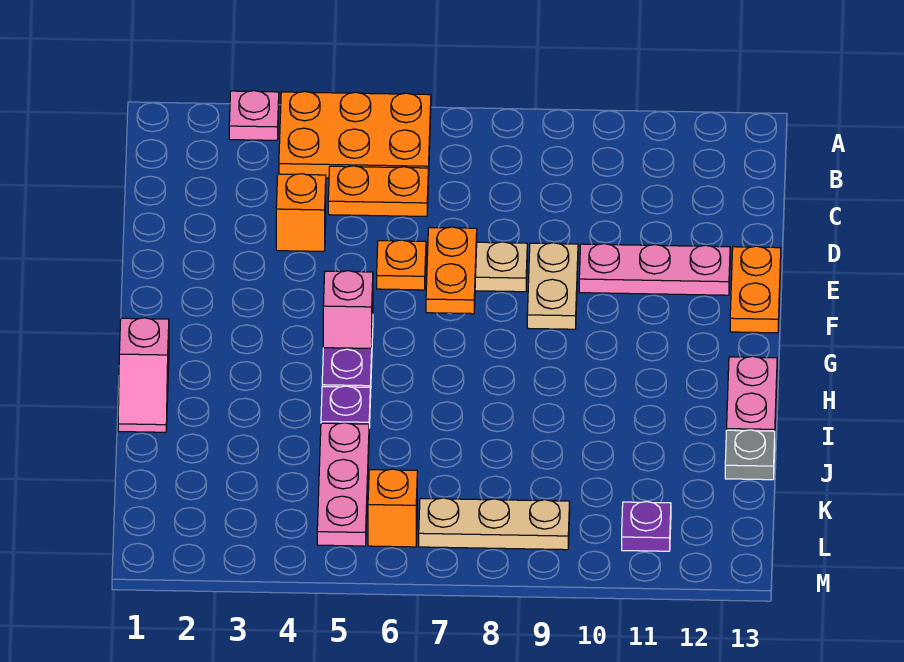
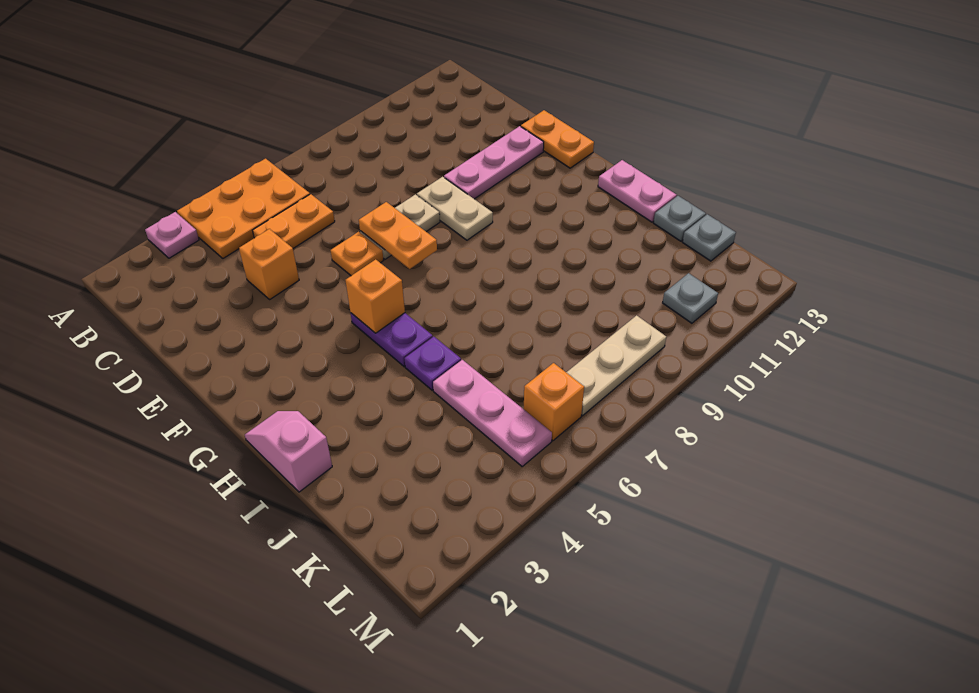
pink 1x1 brick [323,271,373,348] -> orange 1x1 brick [345,259,405,333]
pink 1x2 slope [118,318,169,432] -> pink 1x2 slope turned to [245,411,332,492]
none -> grey 1x1 plate [683,214,736,261]
purple 1x1 plate [622,502,671,551] -> grey 1x1 plate [663,273,718,323]

